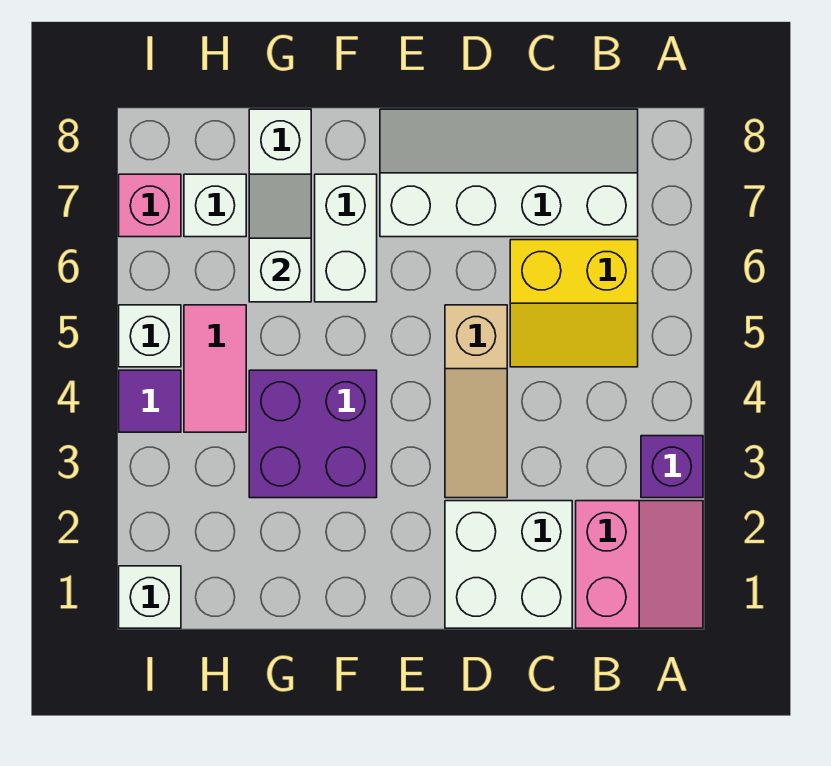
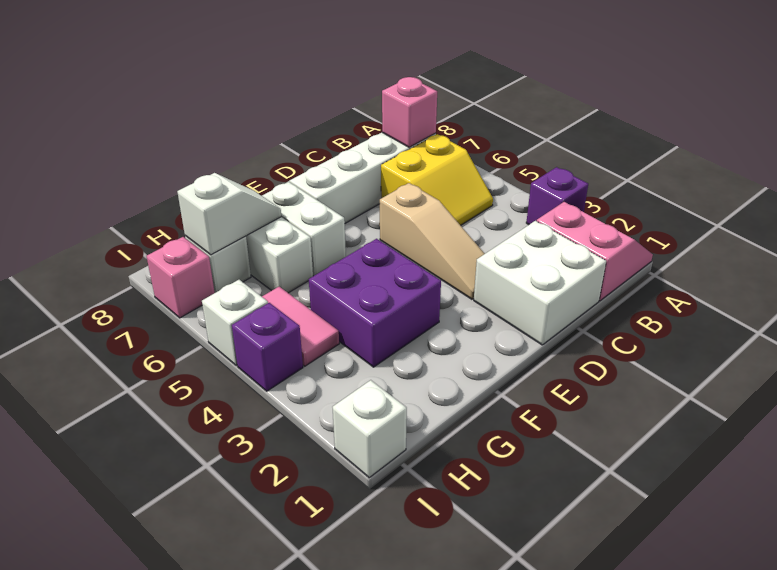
none -> pink 1x1 brick [382,77,437,147]
white 1x2 slope [249,174,311,302] -> white 1x2 slope turned to [177,173,281,255]
purple 1x1 tile [119,370,181,432] -> purple 1x1 brick [232,303,303,391]

